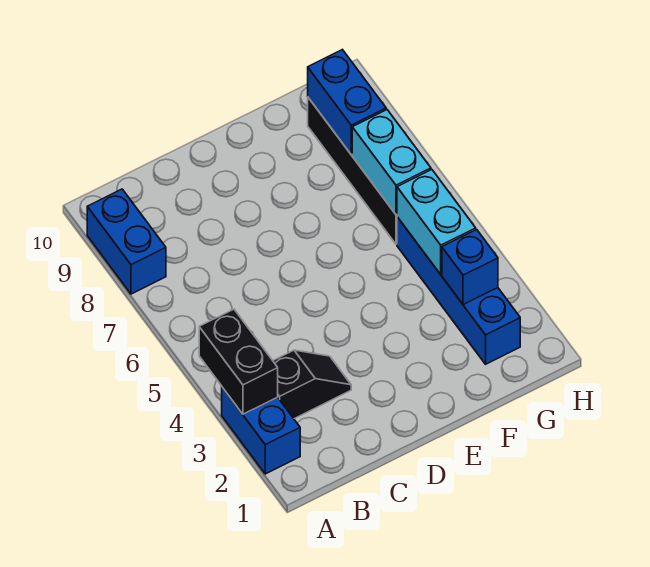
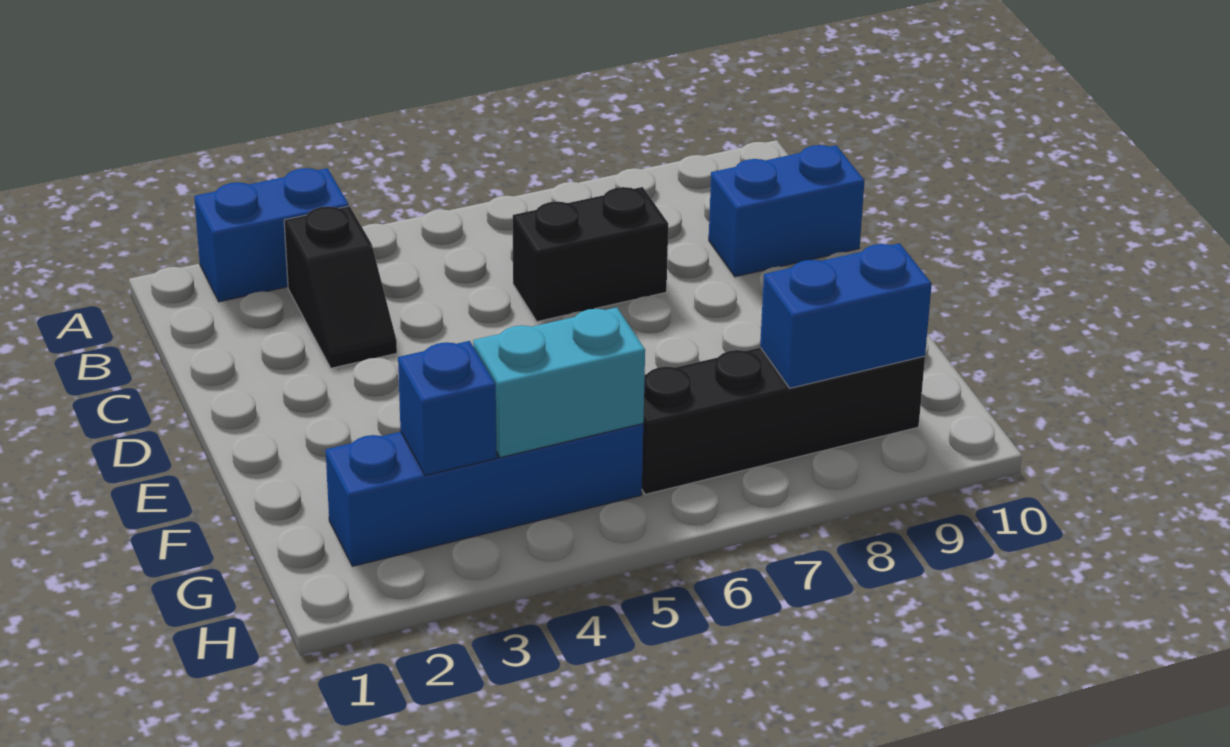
black 1x2 brick [199,309,278,414] -> black 1x2 brick moved to [513,187,668,322]
blue 1x2 brick [87,189,166,294] -> blue 1x2 brick moved to [709,145,865,277]
cyan 1x2 brick [352,110,431,215] -> none

